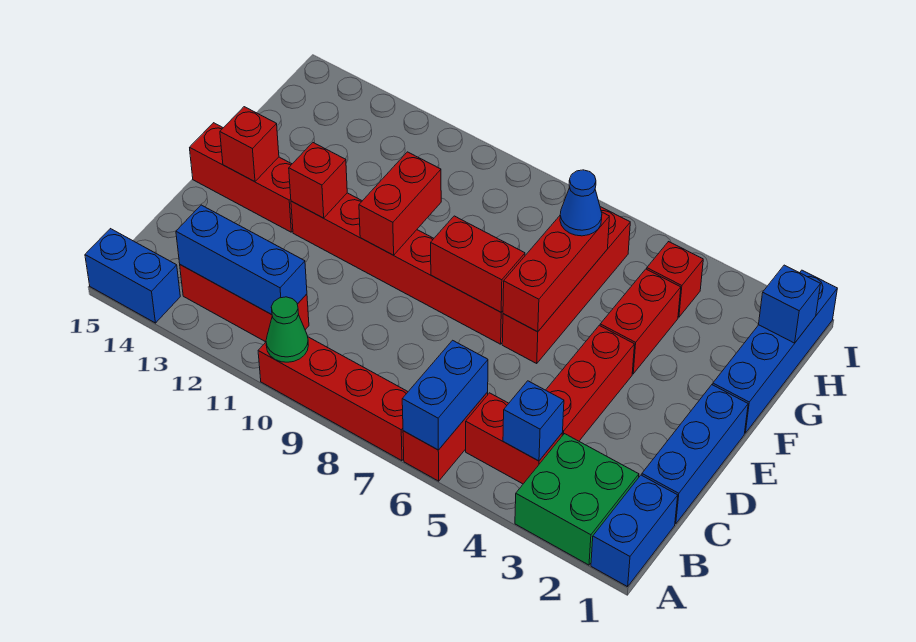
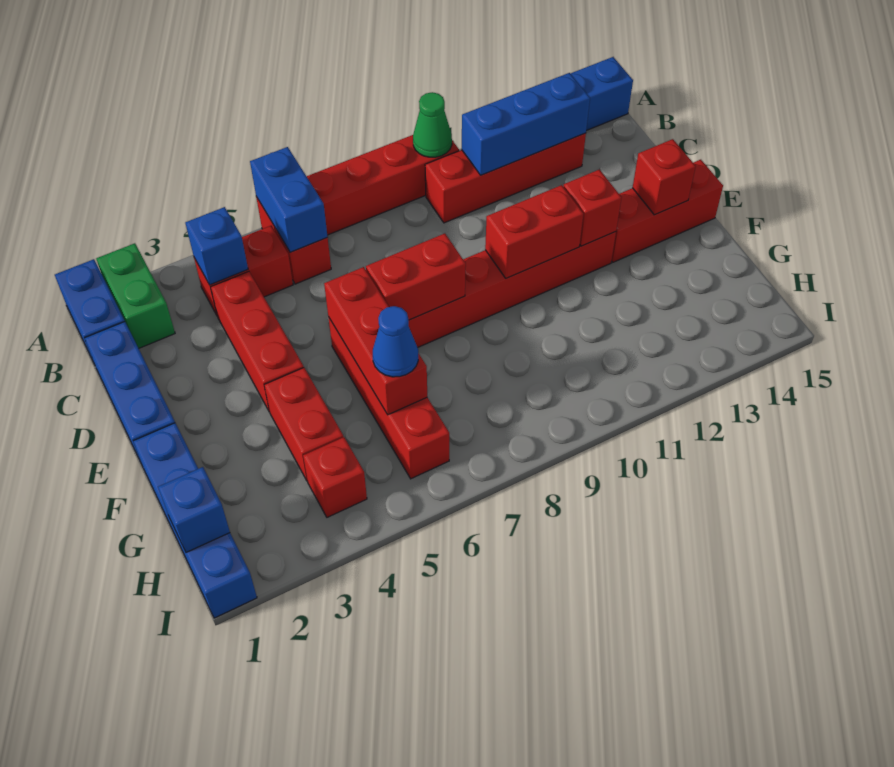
green 2x2 brick [515,434,639,565] -> green 1x2 brick [96,243,175,348]
red 1x3 brick [180,265,309,342] -> red 1x4 brick [425,133,586,223]
red 1x2 brick [359,152,441,255] -> red 1x2 brick turned to [485,185,583,278]

